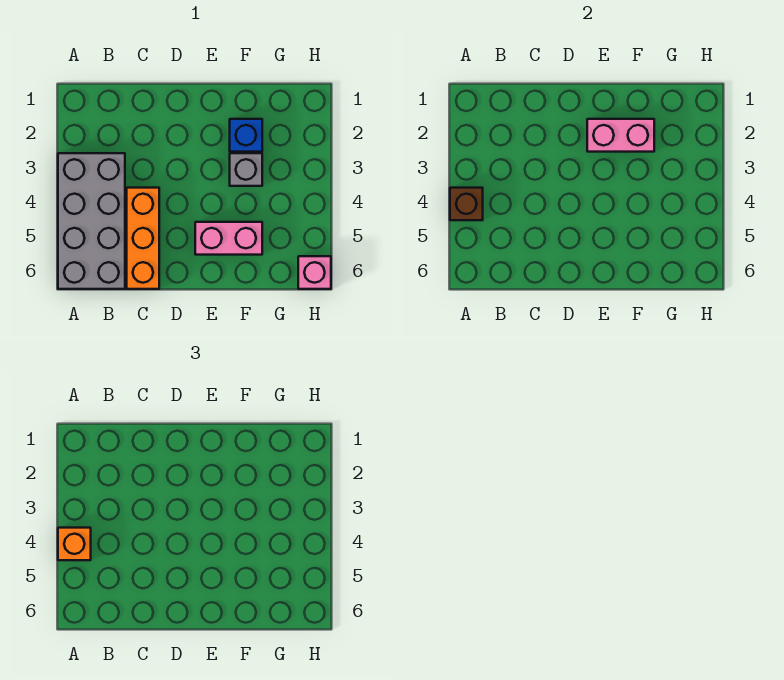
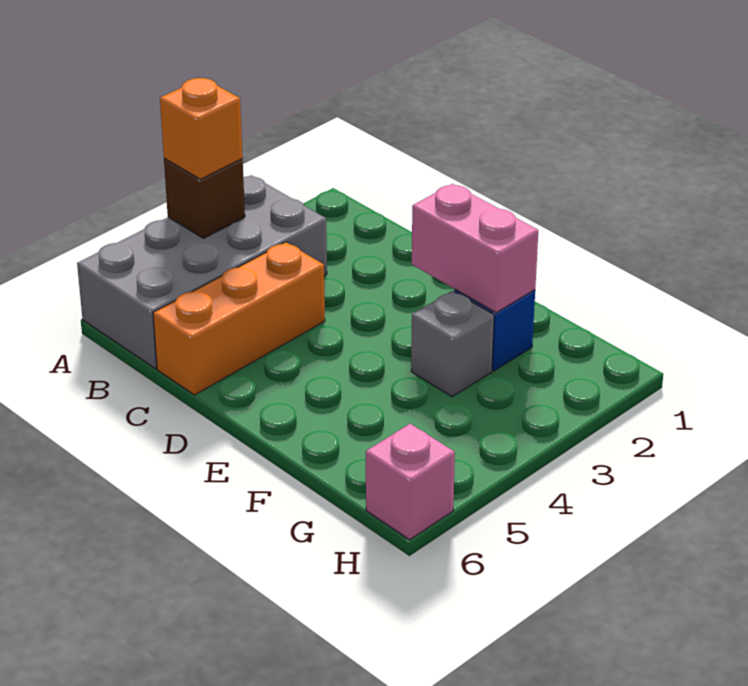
pink 1x2 brick [195,222,262,255] -> none

